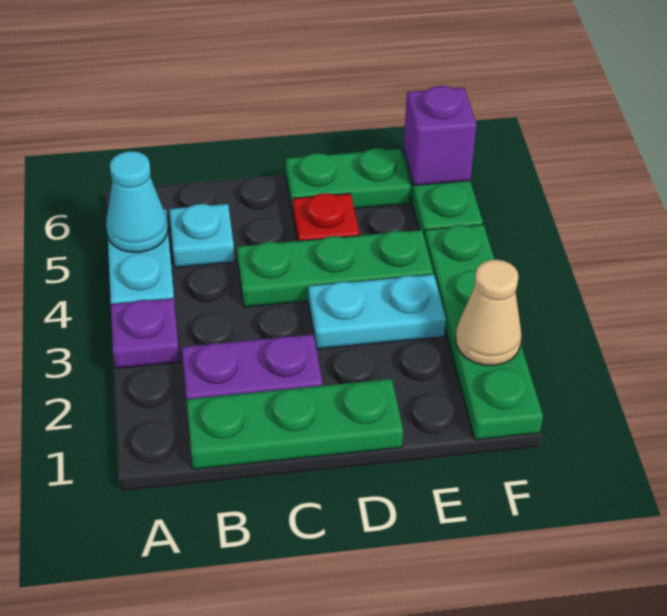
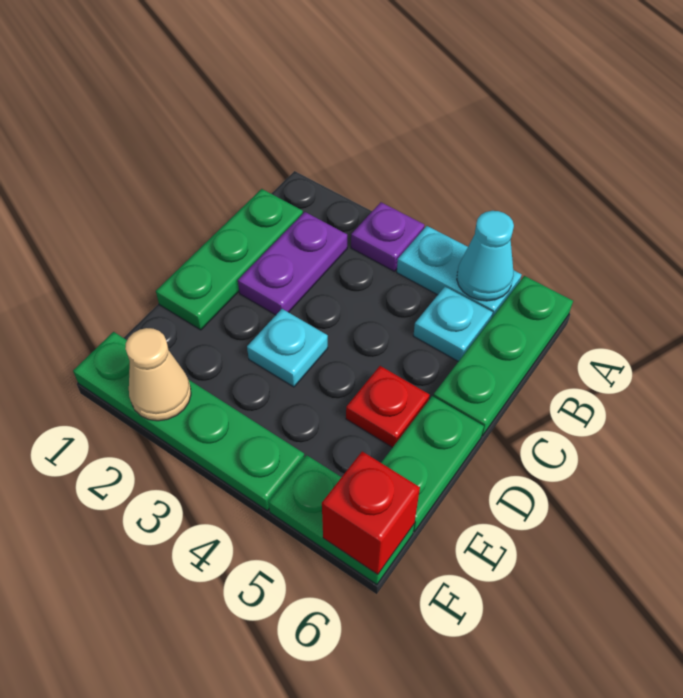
green 1x3 plate [237,230,433,307] -> green 1x3 plate moved to [433,276,573,436]
cyan 1x2 plate [308,274,446,349] -> cyan 1x1 plate [247,309,328,387]
purple 1x1 brick [403,86,477,186] -> red 1x1 brick [322,451,420,575]

